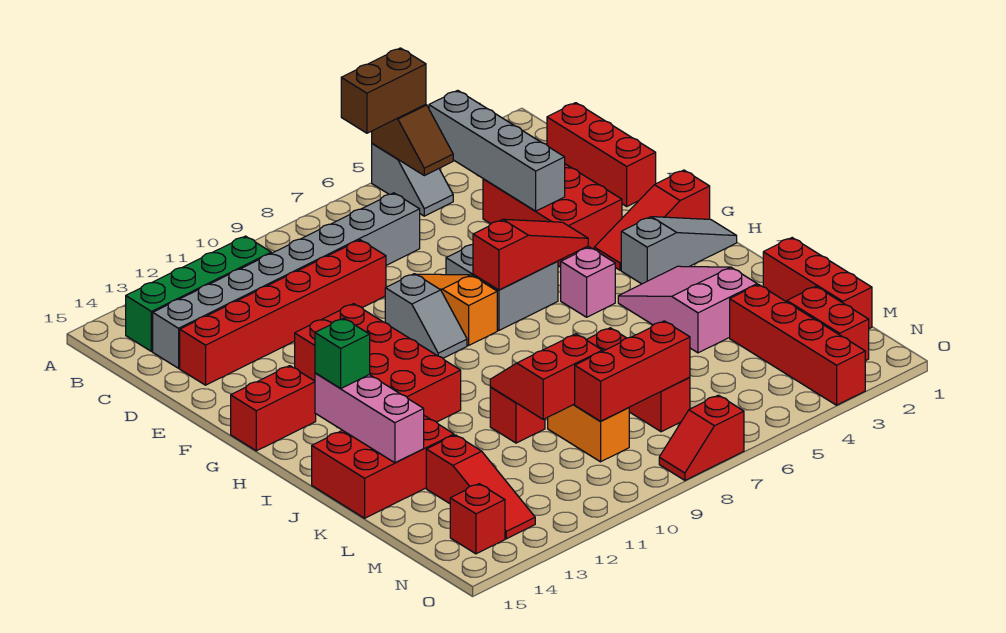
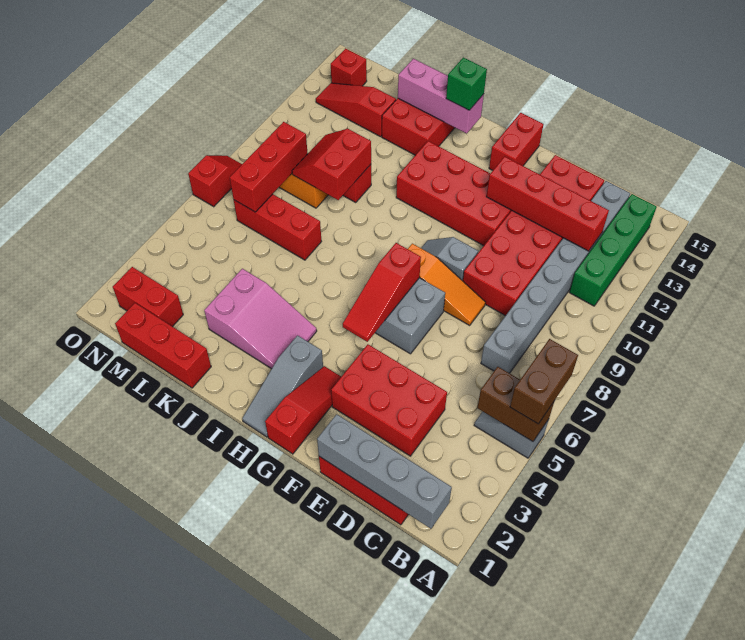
brown 1x2 slope [372,104,453,176] -> brown 1x2 brick [477,367,554,442]
grey 1x4 brick [429,90,565,211] -> grey 1x4 brick moved to [317,414,452,529]
red 1x6 brick [180,240,386,385] -> red 2x6 brick [463,155,604,316]
pink 1x1 brick [561,247,615,317] -> none
red 2x2 slope [490,334,602,419] -> red 2x2 slope turned to [292,129,371,200]
red 1x4 brick [730,285,865,405] -> red 1x4 brick moved to [486,157,609,251]

